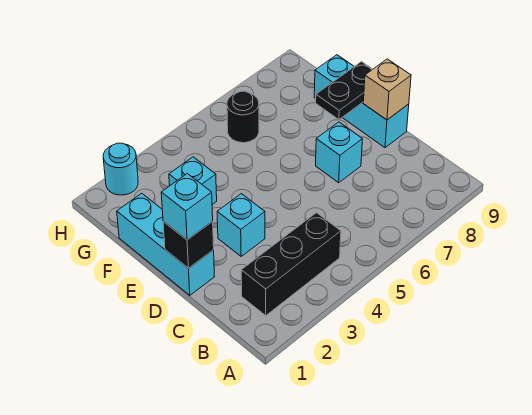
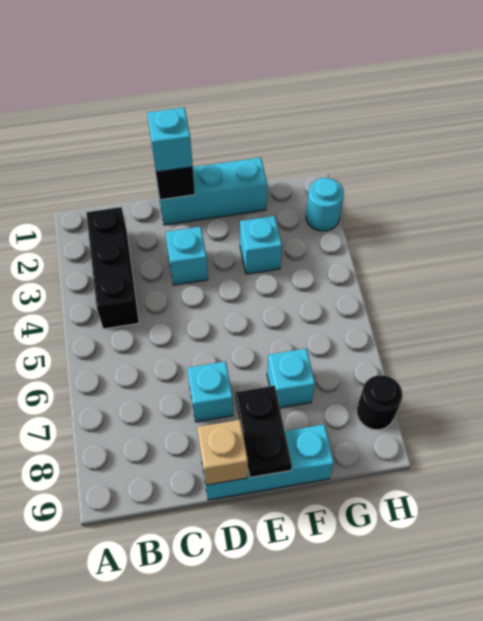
none -> cyan 1x1 brick [267,349,315,408]
black 1x1 round brick [227,91,259,143] -> black 1x1 round brick moved to [357,375,403,430]

